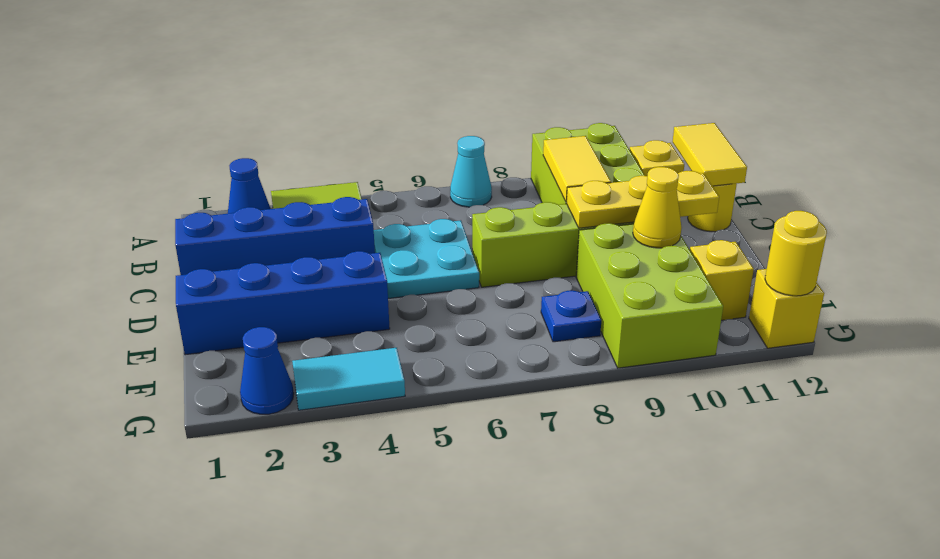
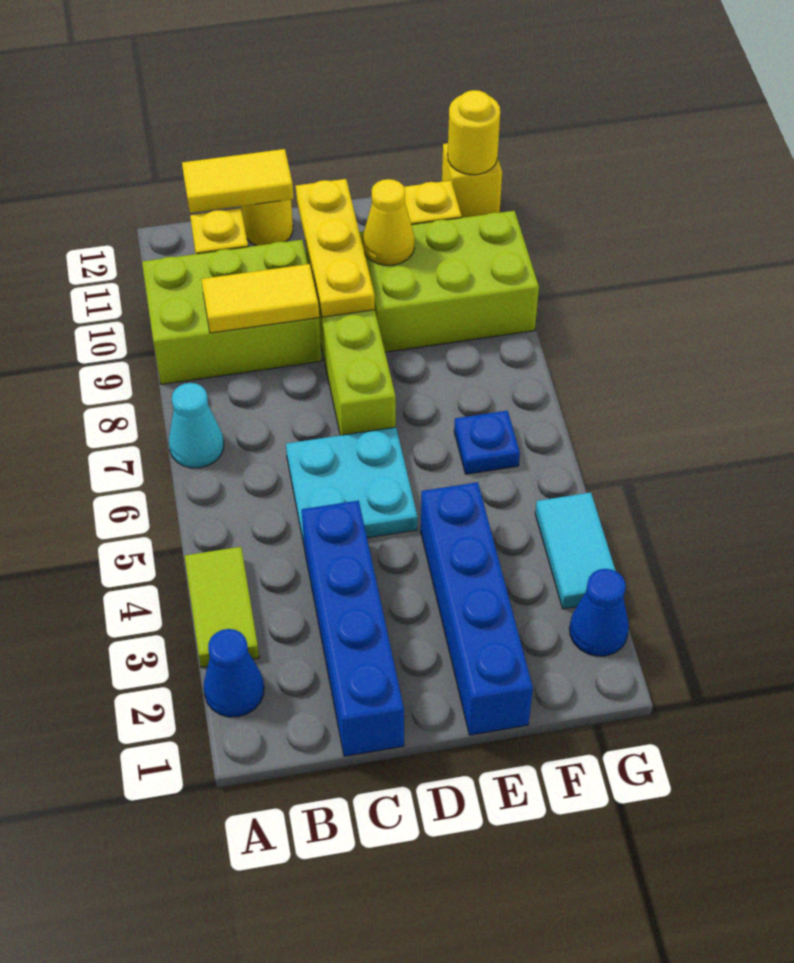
blue 1x1 plate [541,291,601,342] -> blue 1x1 plate moved to [454,411,520,474]

